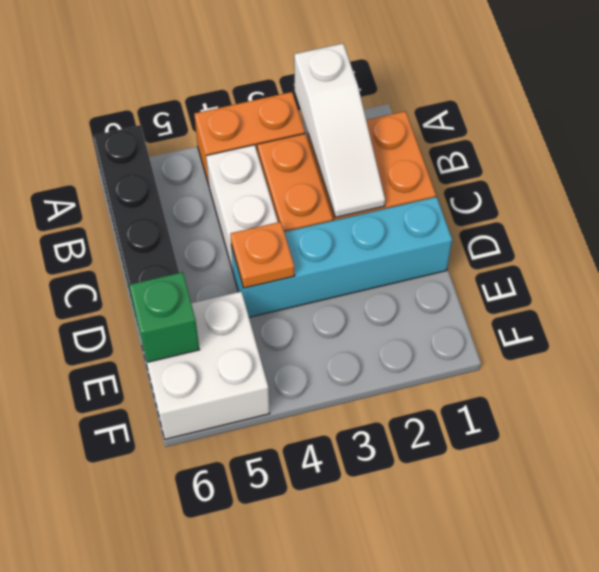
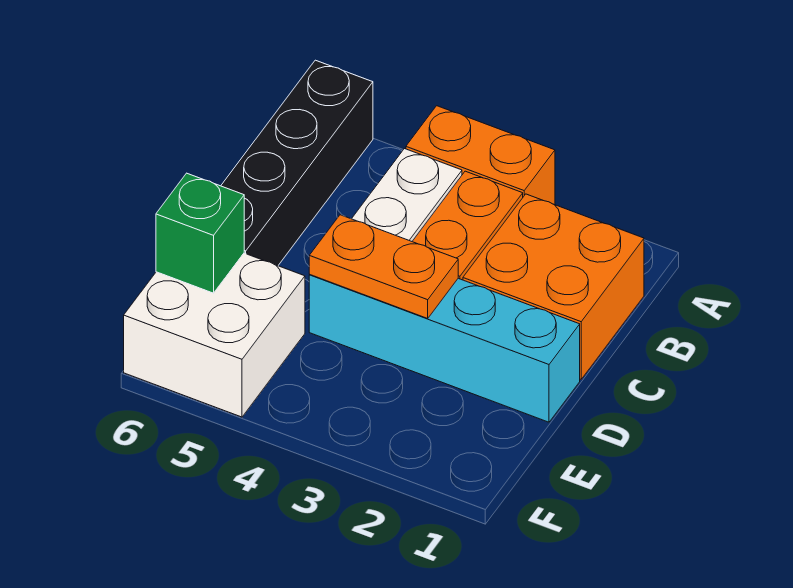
white 1x3 slope [294,44,385,218] -> none
orange 1x1 plate [230,222,295,288] -> orange 1x2 plate [309,215,458,318]

